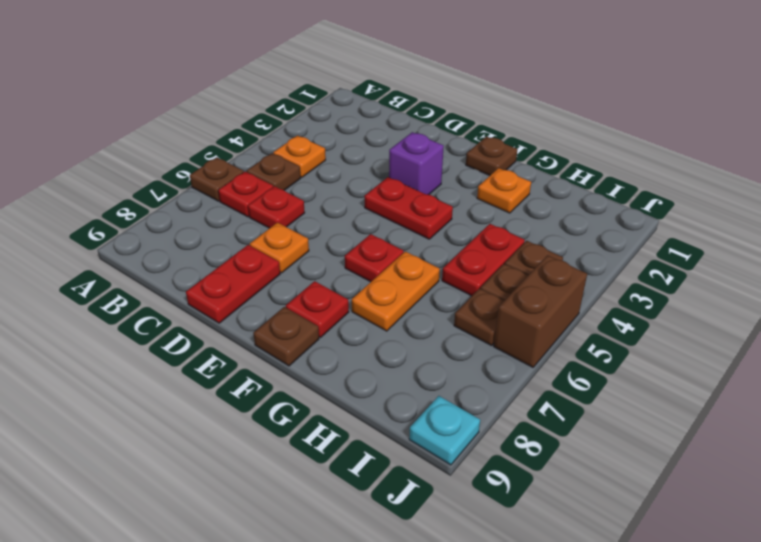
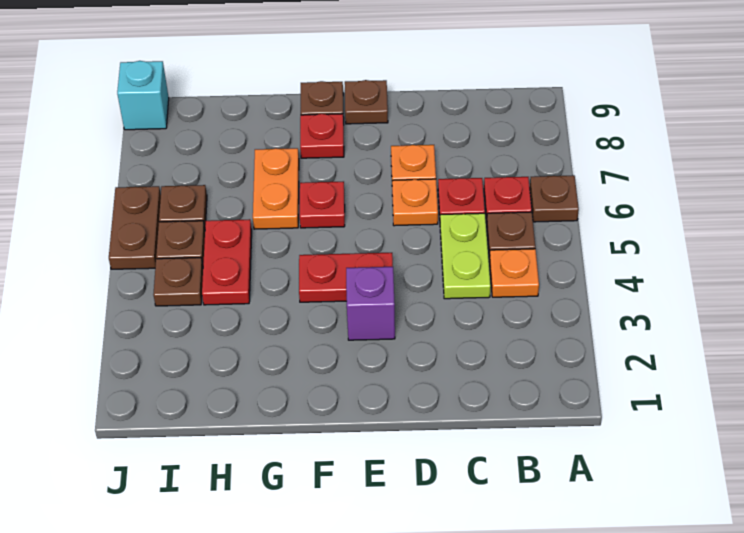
none -> lime 1x2 plate [440,213,491,299]
red 1x2 plate [186,245,280,323] -> none
brown 1x1 plate [466,137,517,176] -> brown 1x1 plate moved to [345,80,388,124]
orange 1x1 plate [477,168,531,213] -> orange 1x1 plate moved to [392,179,438,226]
brown 1x2 brick [494,255,587,367] -> brown 1x2 plate [109,186,161,269]
cyan 1x1 plate [409,396,480,465] -> cyan 1x1 brick [117,61,169,130]

